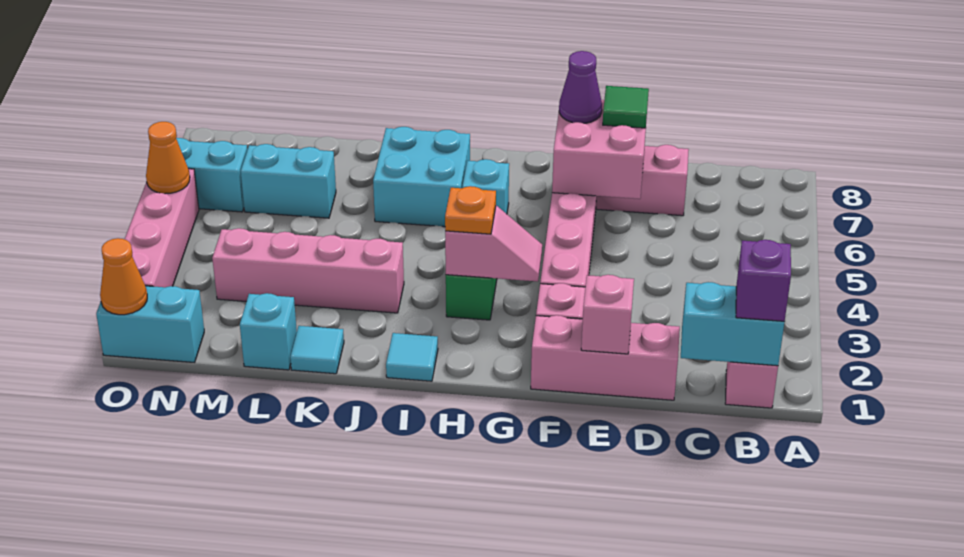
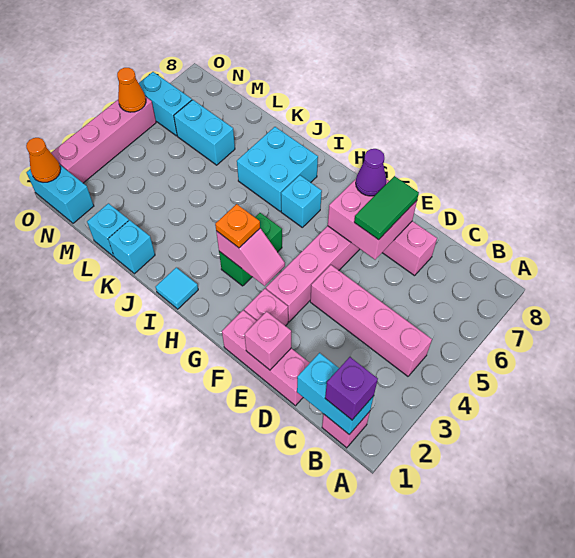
green 1x1 tile [603,86,649,128] -> green 1x2 tile [354,176,419,240]
pink 1x4 brick [212,228,404,313] -> pink 1x4 brick moved to [310,265,432,376]
cyan 1x1 tile [290,326,344,374] -> cyan 1x1 brick [108,220,155,274]

